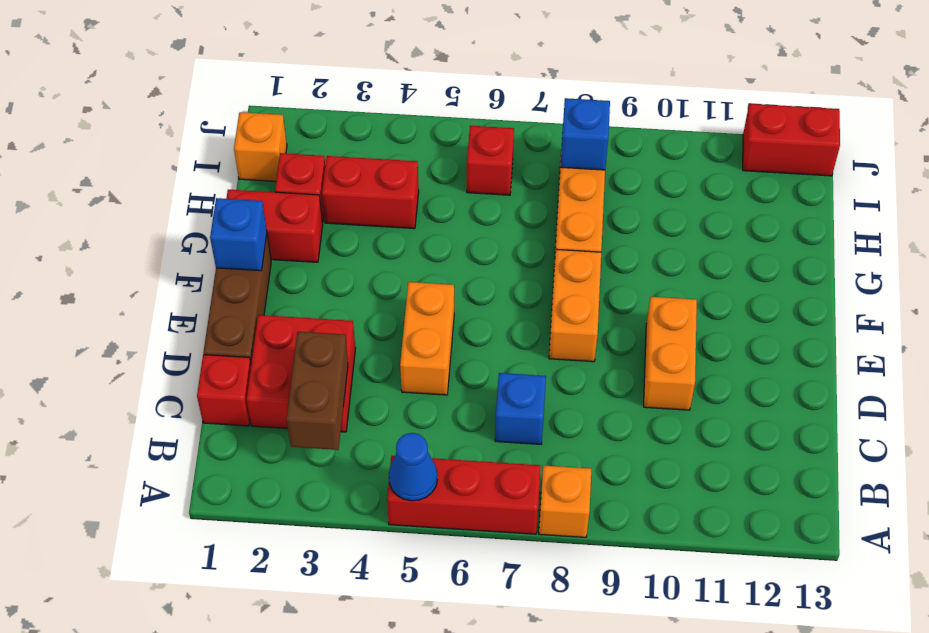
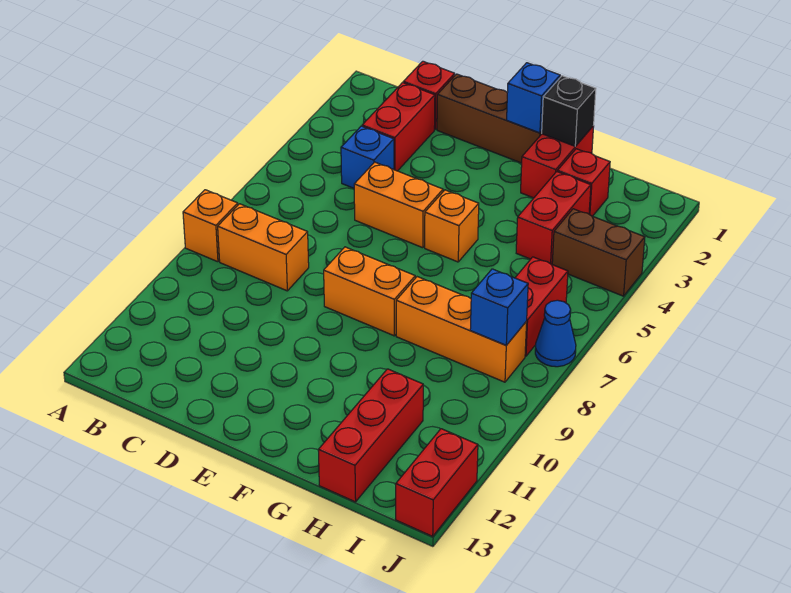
red 1x3 brick [387,456,541,534] -> red 1x3 brick moved to [318,369,423,502]
blue 1x1 cone [389,433,437,501] -> blue 1x1 cone moved to [535,300,576,367]
brown 1x2 brick [286,332,348,450] -> brown 1x2 brick moved to [552,209,645,296]
red 2x2 brick [247,315,355,432] -> red 1x2 brick [362,83,435,171]
blue 1x1 brick [495,373,546,444] -> blue 1x1 brick moved to [341,126,394,188]
orange 1x2 brick [644,297,697,410] -> orange 1x2 brick moved to [218,204,309,291]
none -> black 1x1 brick [541,76,596,146]
orange 1x1 brick [234,112,287,181] -> orange 1x1 brick moved to [425,190,479,262]
red 1x1 brick [467,126,514,195] -> red 1x2 brick [515,257,568,356]

